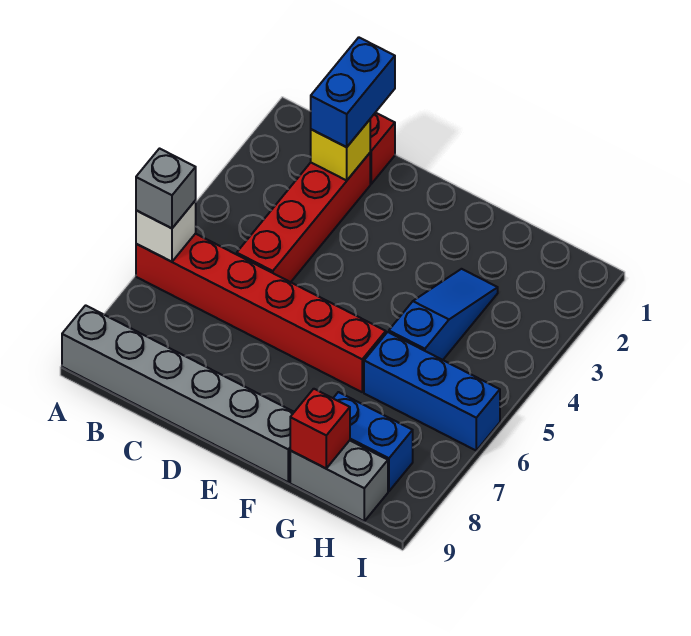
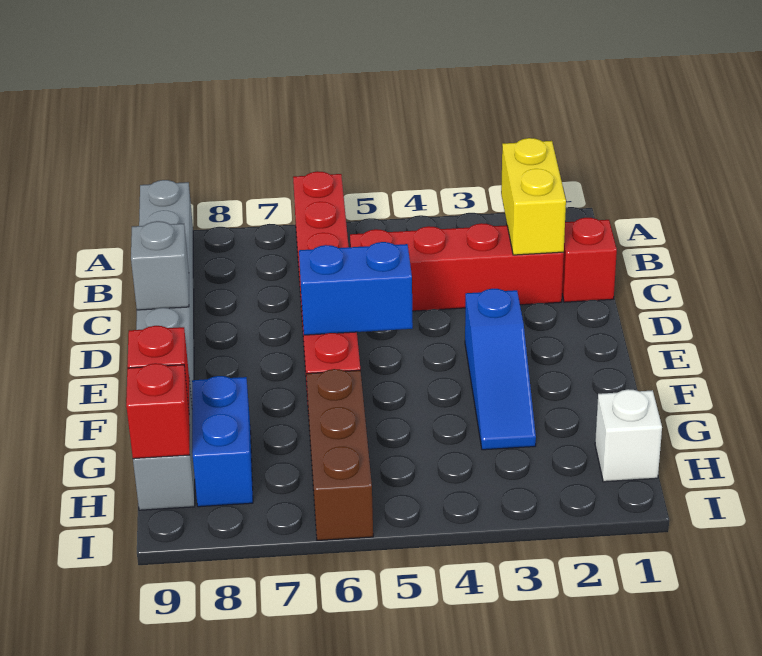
white 1x1 brick [136,201,196,262] -> white 1x1 brick moved to [595,389,662,482]
grey 1x1 brick [136,149,196,228] -> grey 1x1 brick moved to [131,221,189,310]
blue 1x2 brick [311,37,395,147] -> blue 1x2 brick moved to [299,242,413,335]
yellow 1x1 brick [311,120,370,180] -> yellow 1x2 brick [501,138,566,255]
blue 1x3 slope [389,269,498,360] -> blue 1x3 slope turned to [465,289,536,450]
blue 1x3 brick [364,332,500,450] -> brown 1x3 brick [306,369,373,540]
none -> red 1x1 brick [126,363,190,459]

